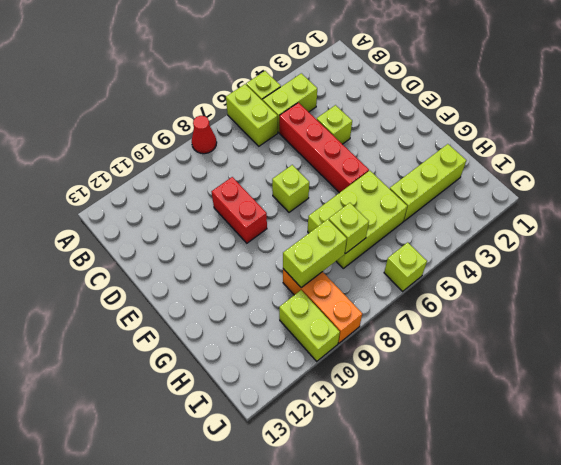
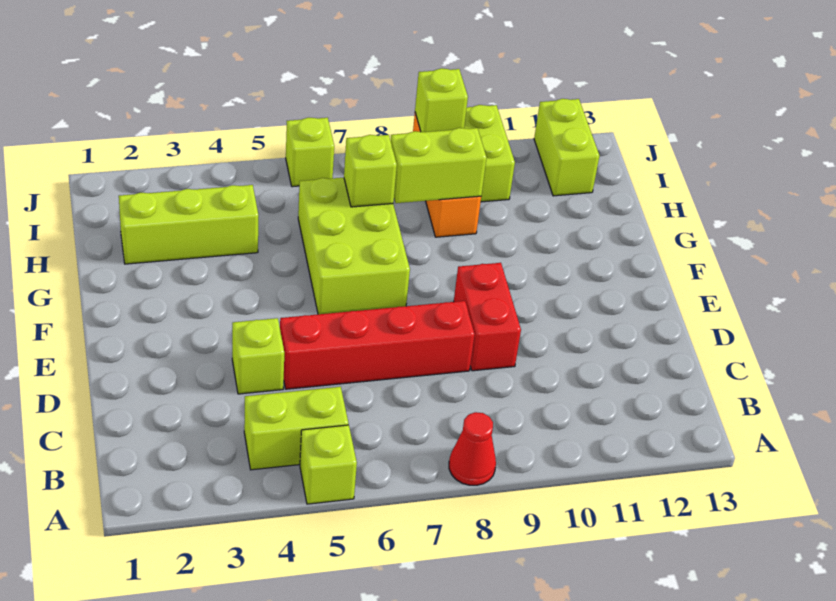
lime 1x2 brick [226,84,278,146] -> lime 1x2 brick moved to [534,99,599,196]
red 1x4 brick [279,103,369,193] -> red 1x4 brick turned to [280,301,475,389]
lime 1x1 brick [272,165,309,212] -> lime 1x1 brick moved to [415,68,468,132]
lime 2x3 brick [308,171,407,268] -> lime 2x3 brick turned to [298,178,410,314]

